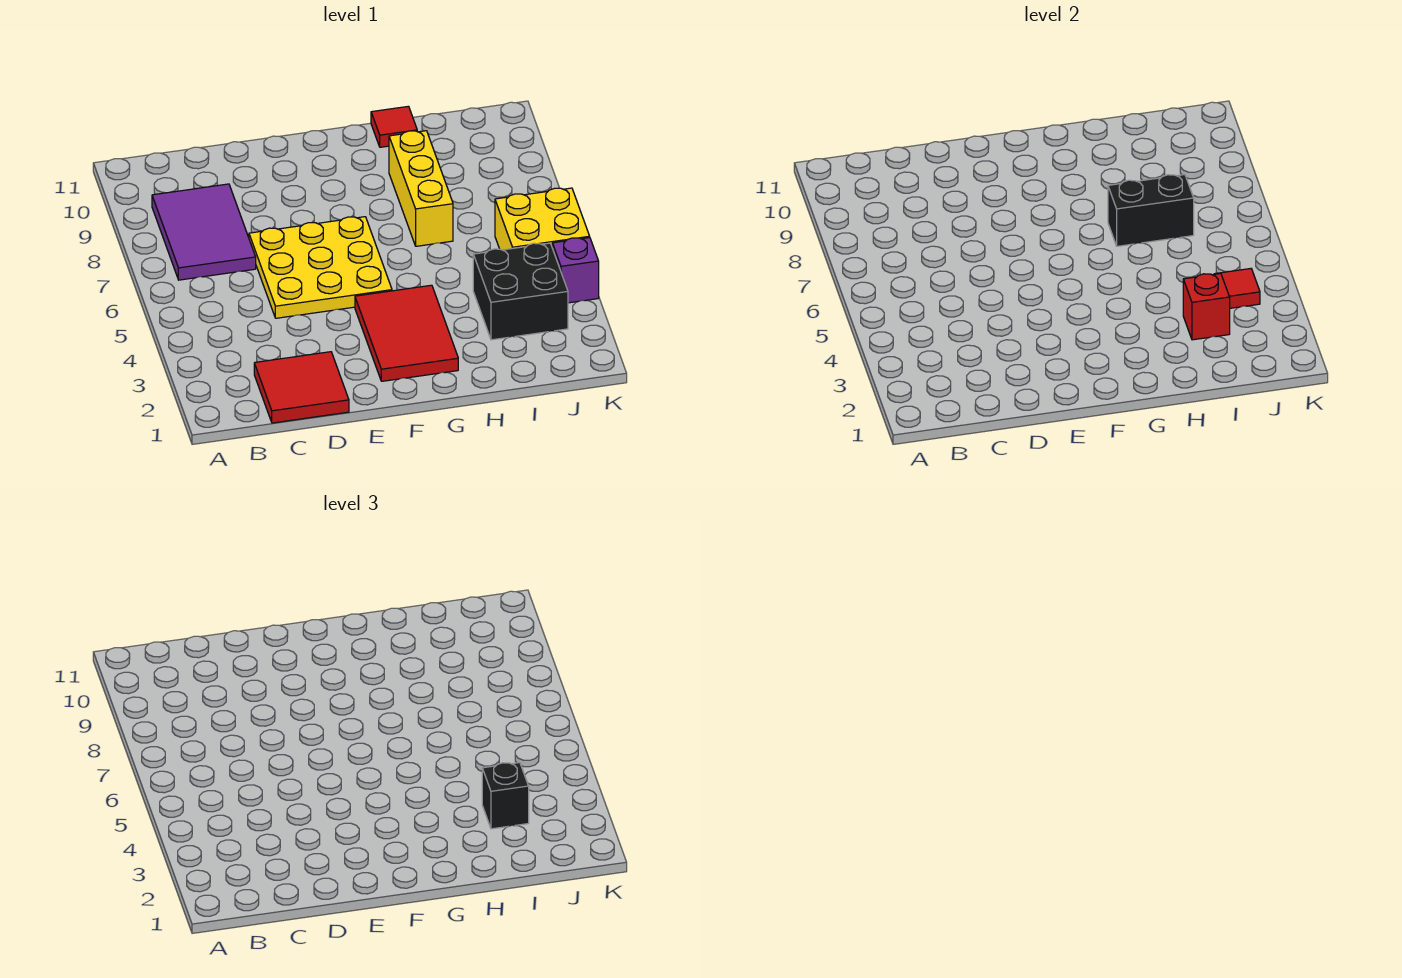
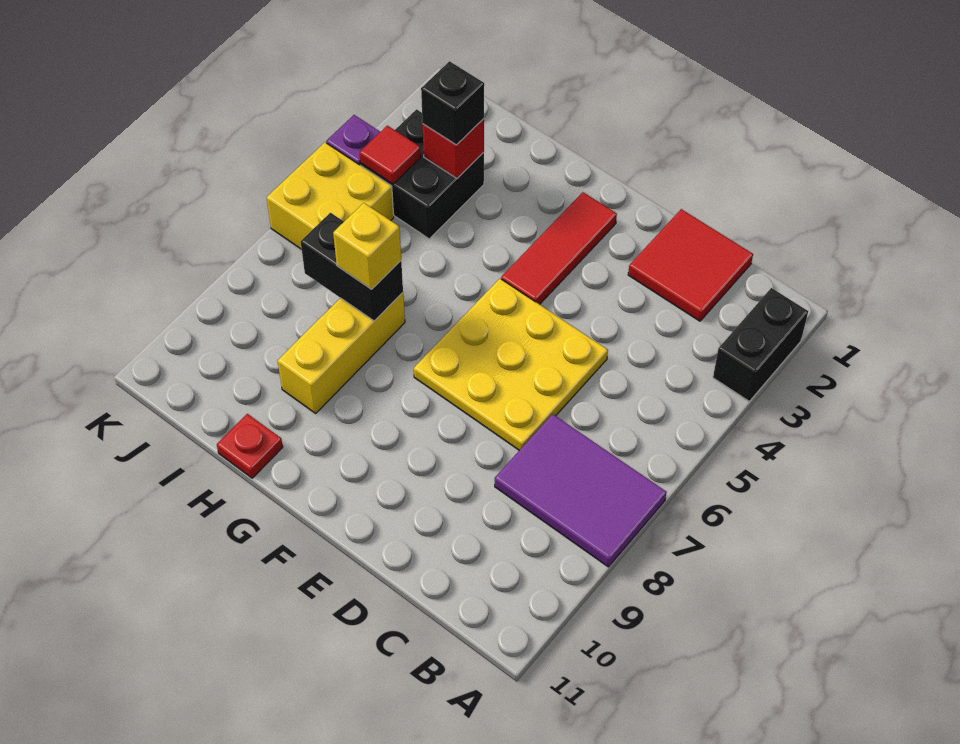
none -> black 1x2 brick [713,288,808,401]
purple 2x3 tile [152,184,256,280] -> purple 2x3 tile turned to [495,414,666,567]
red 2x3 tile [355,285,458,381] -> red 1x3 tile [501,192,617,304]
none -> yellow 1x1 brick [333,203,401,289]
red 1x1 tile [371,106,417,147] -> red 1x1 plate [217,414,283,478]

